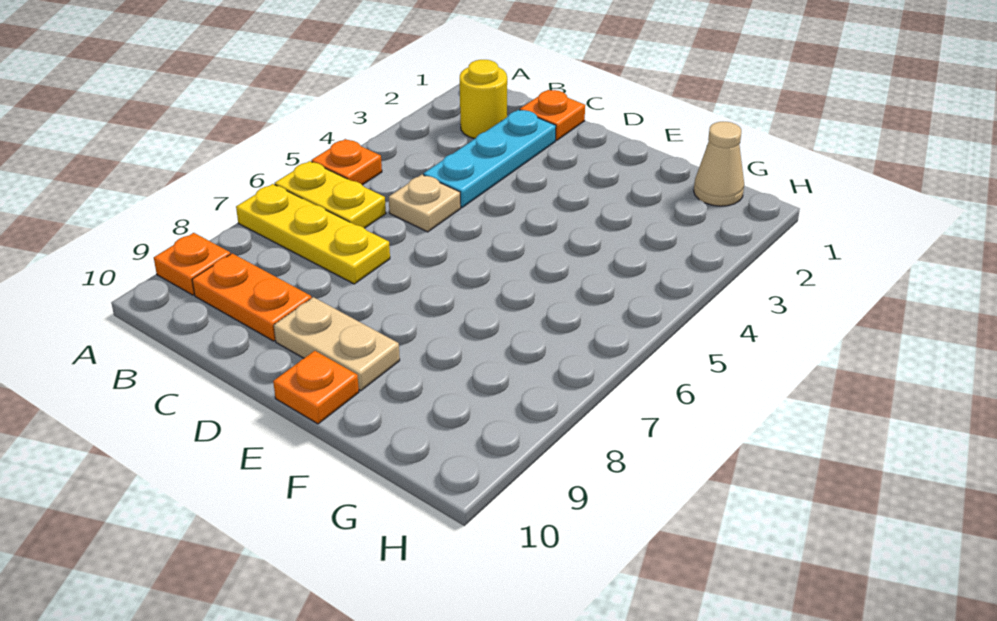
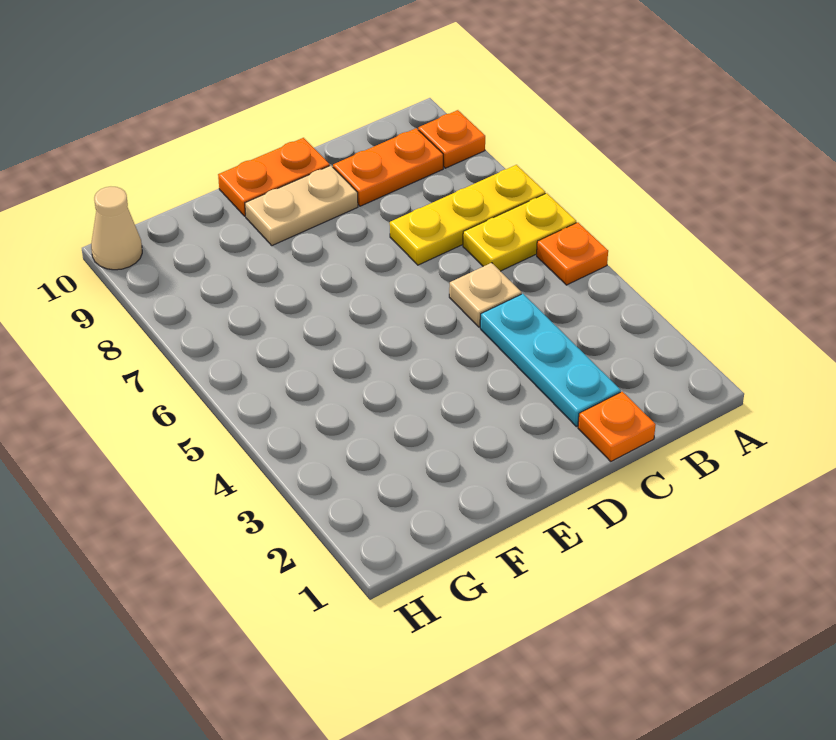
yellow 1x1 round brick [460,60,507,139] -> none
orange 1x1 plate [273,351,359,424] -> orange 1x2 plate [218,138,330,216]
tan 1x1 cone [694,122,744,206] -> tan 1x1 cone moved to [91,187,142,270]

